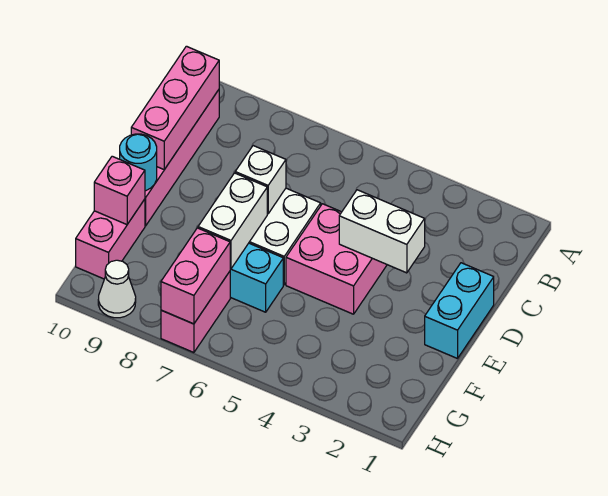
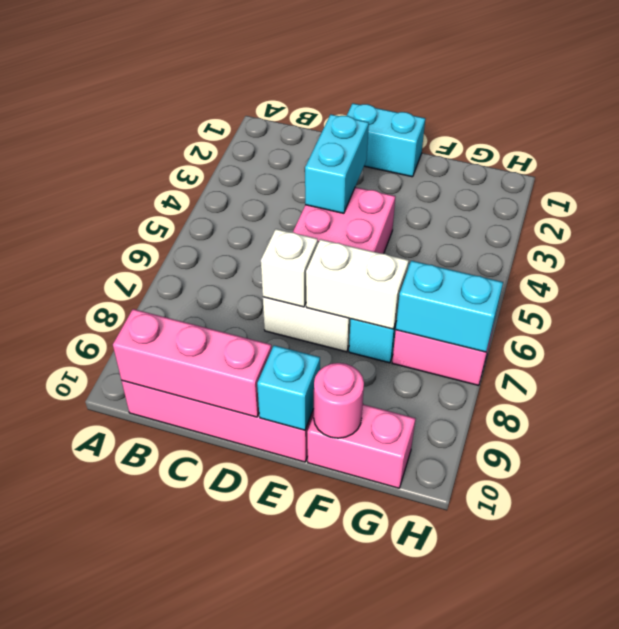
white 1x2 brick [339,190,425,273] -> cyan 1x2 brick [305,114,369,213]
cyan 1x1 round brick [120,134,157,191] -> cyan 1x1 brick [257,345,320,430]
pink 1x1 brick [94,156,145,225] -> pink 1x1 round brick [314,363,364,438]
pink 1x2 brick [161,228,230,324] -> cyan 1x2 brick [396,261,503,352]
white 1x1 cone [98,260,136,318] -> none

